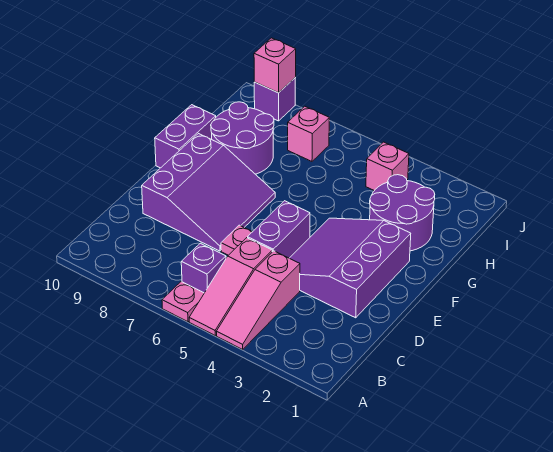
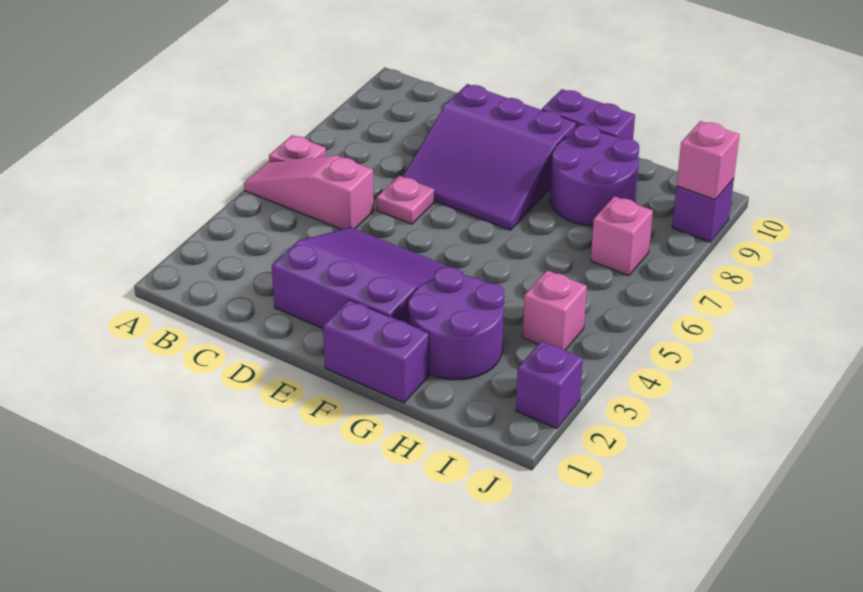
pink 1x3 slope [216,251,300,349] -> none
purple 1x1 brick [181,243,226,293] -> purple 1x1 brick moved to [516,341,583,428]
purple 1x2 brick [248,201,310,258] -> purple 1x2 brick moved to [323,300,429,403]

